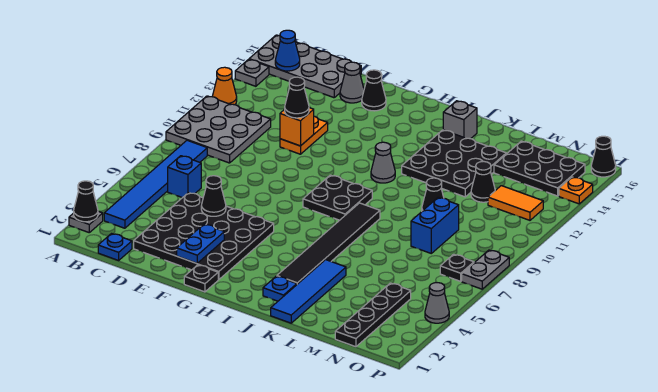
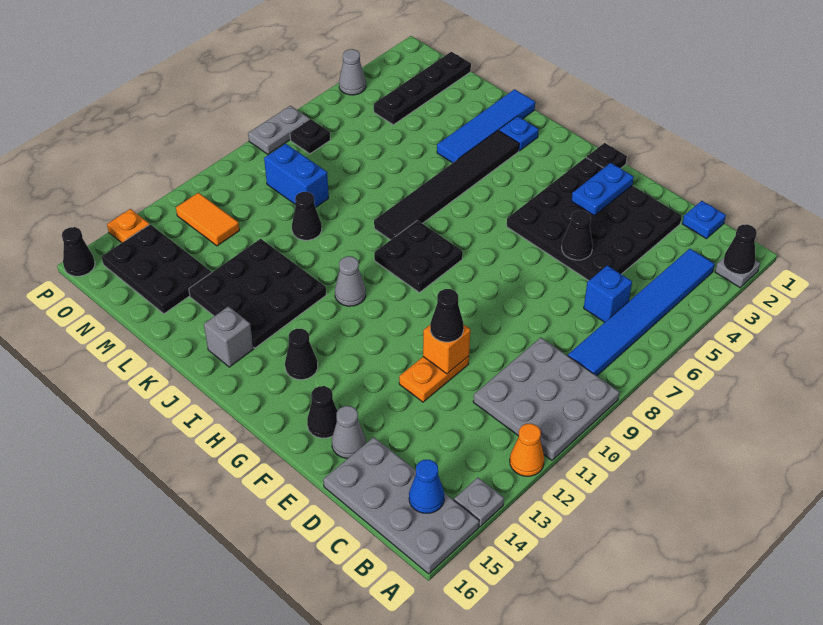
blue 1x2 brick [411,197,459,253] -> blue 1x2 brick turned to [264,144,329,208]
black 1x1 cone [471,161,495,202] -> black 1x1 cone moved to [285,329,318,380]

